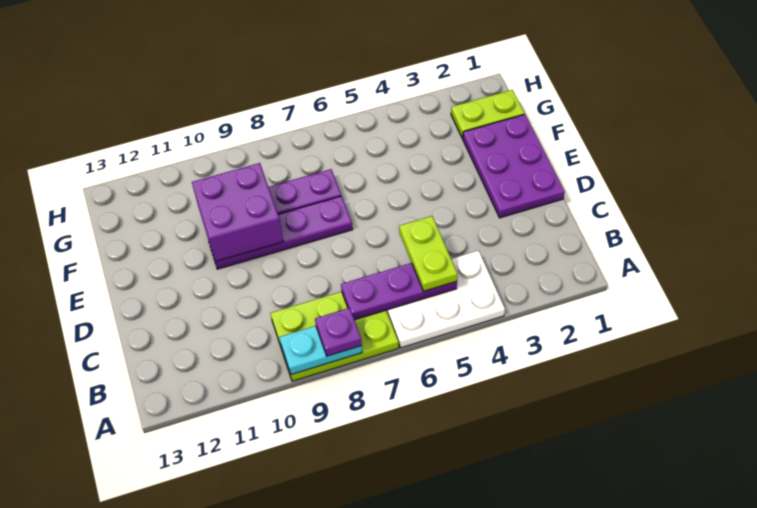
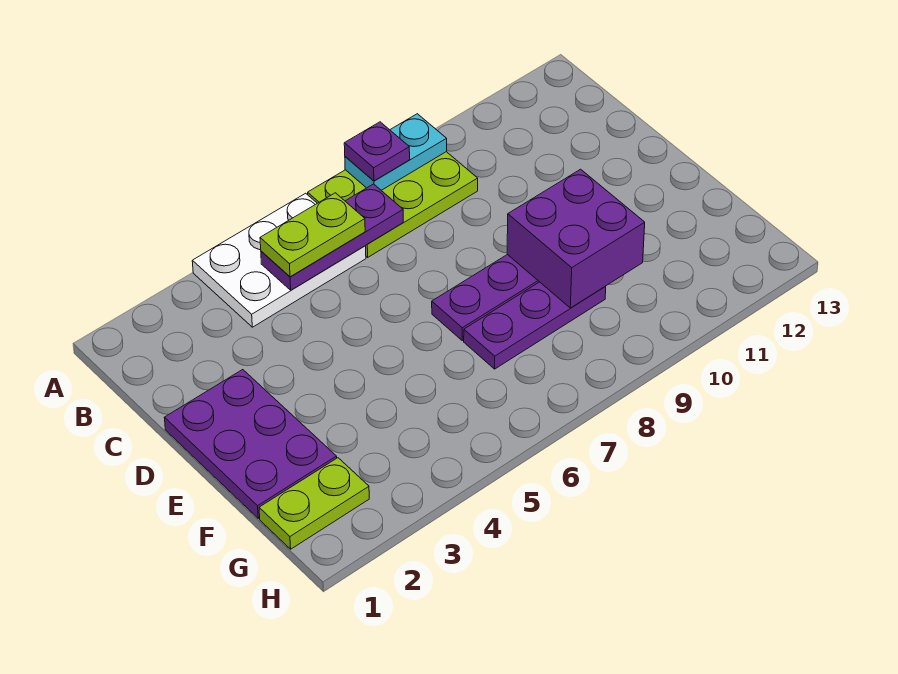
lime 1x2 plate [399,216,458,291] -> lime 1x2 plate turned to [260,193,365,277]

